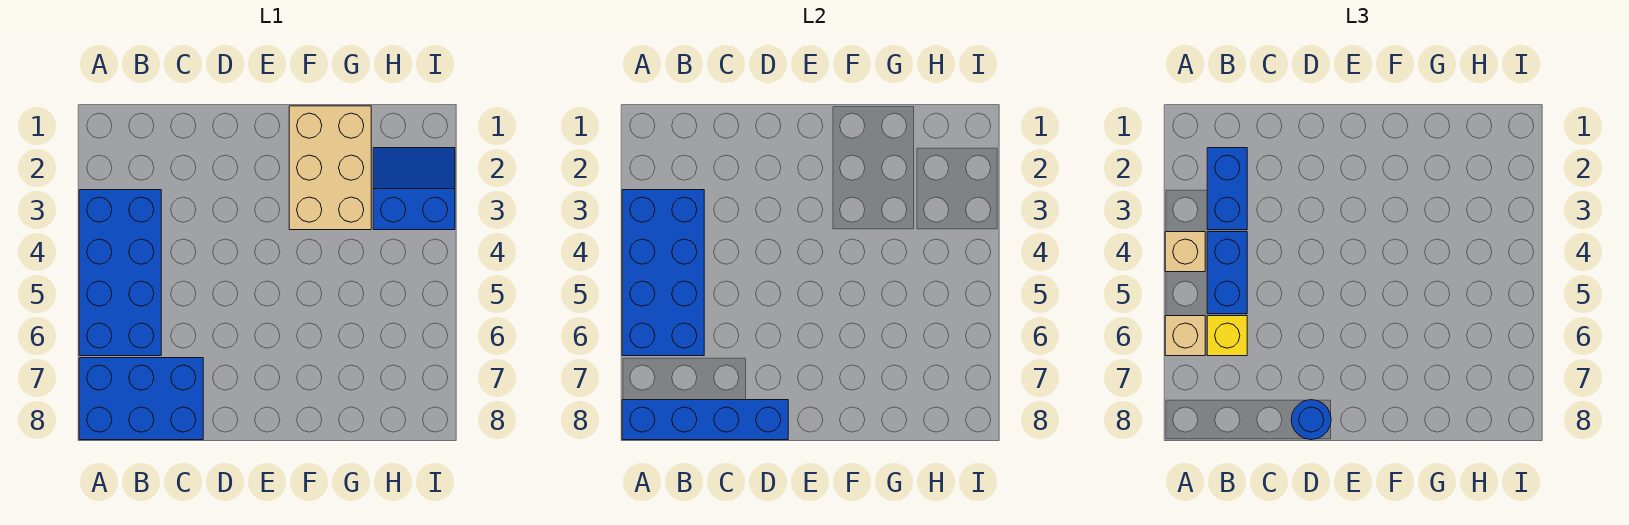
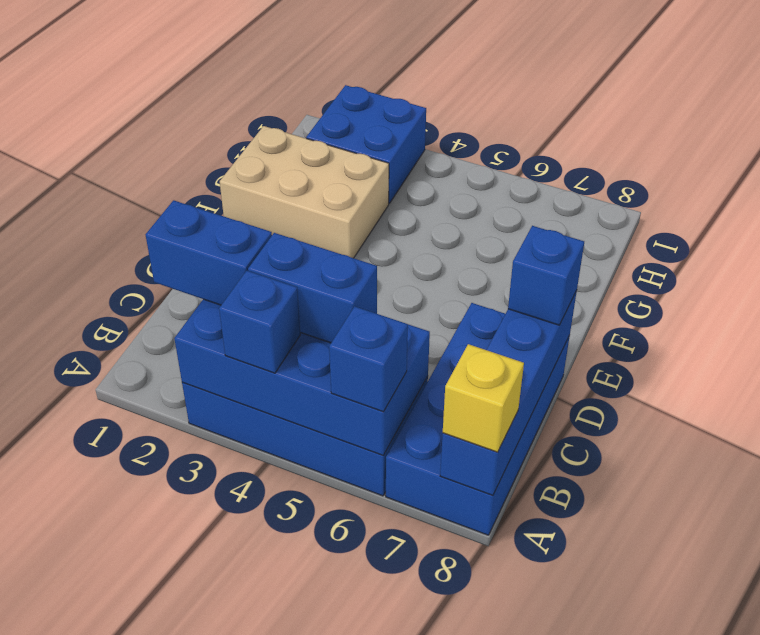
tan 1x1 brick [1165,232,1205,272] -> blue 1x1 brick [219,271,300,373]
tan 1x1 brick [1165,316,1205,356] -> blue 1x1 brick [329,306,408,412]
blue 2x3 brick [79,358,203,440] -> blue 2x4 brick [386,303,570,535]
yellow 1x1 brick [1207,316,1247,356] -> yellow 1x1 brick moved to [443,344,524,452]
blue 1x1 round brick [1291,400,1331,440] -> blue 1x1 brick [508,226,584,325]
blue 2x2 slope [373,148,455,230] -> blue 2x2 brick [306,85,426,204]

